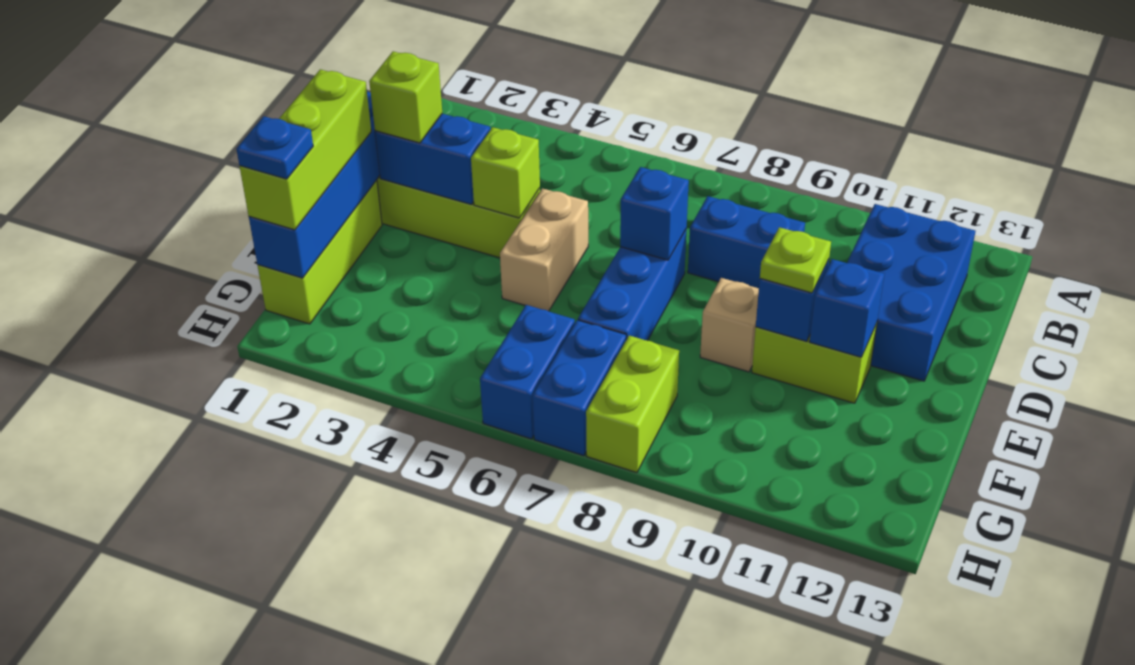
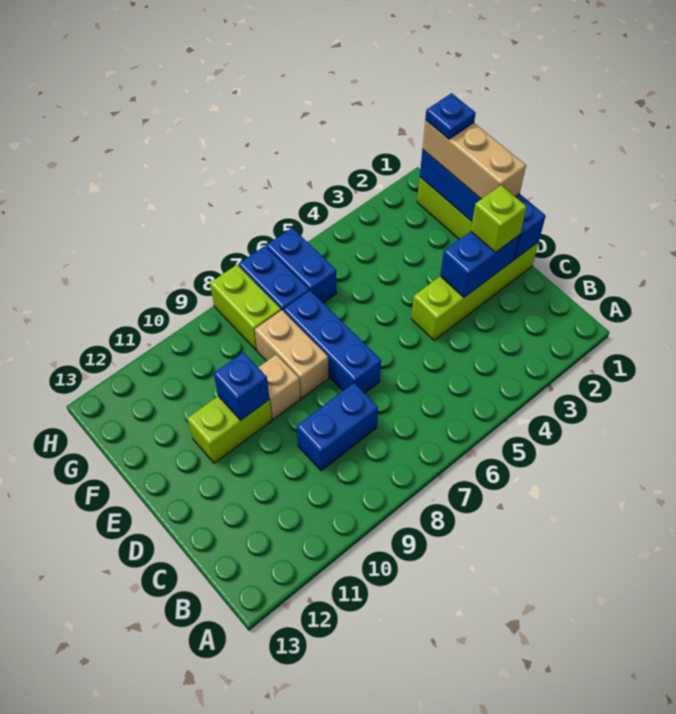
blue 2x3 brick [847,204,975,381] -> none
lime 1x1 brick [471,127,540,218] -> none
tan 1x2 brick [500,188,588,311] -> tan 1x2 brick moved to [255,310,329,398]
blue 1x1 brick [620,167,689,260] -> none
lime 1x3 brick [240,69,371,230] -> tan 1x3 brick [422,120,526,199]
lime 1x1 plate [760,227,831,293] -> none
blue 1x1 brick [810,259,884,357] -> none

